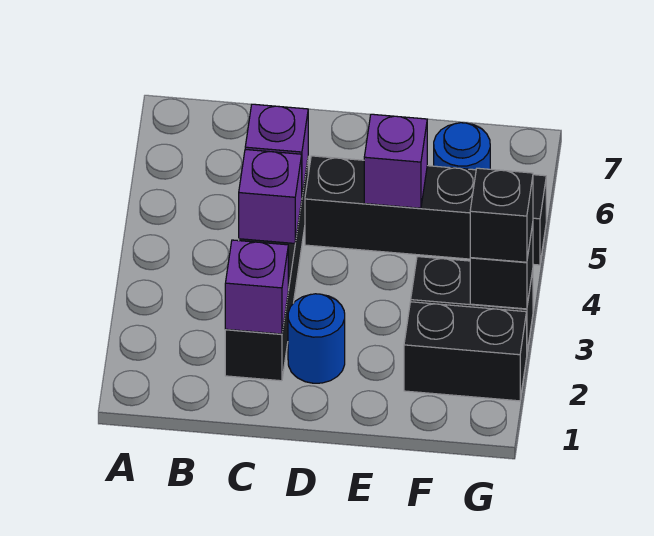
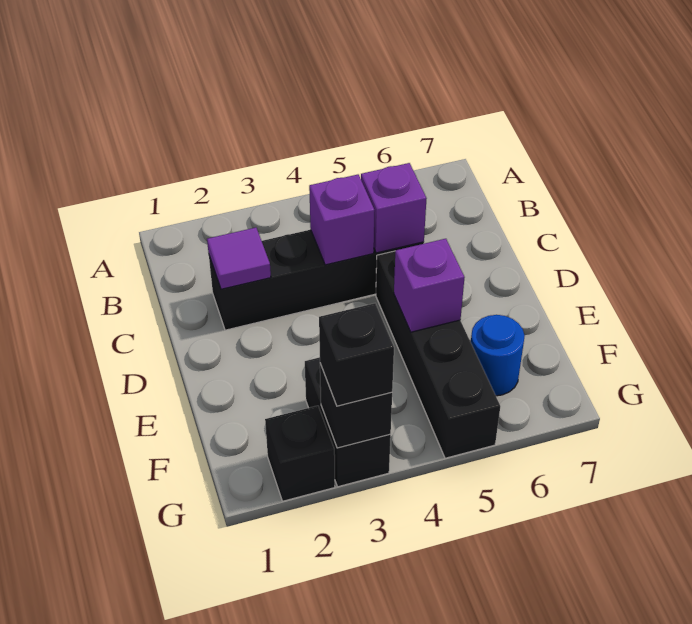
purple 1x1 brick [225,240,288,334] -> purple 1x1 tile [207,228,271,289]
blue 1x1 round brick [288,294,345,383] -> none
black 1x2 brick [404,302,527,401] -> black 1x1 brick [265,406,335,501]

